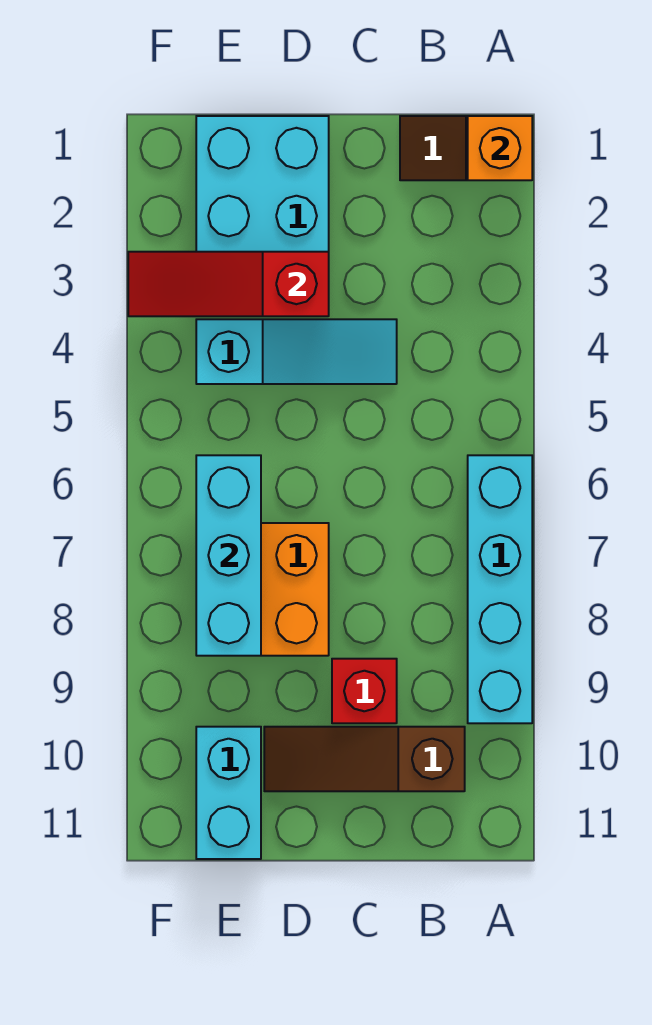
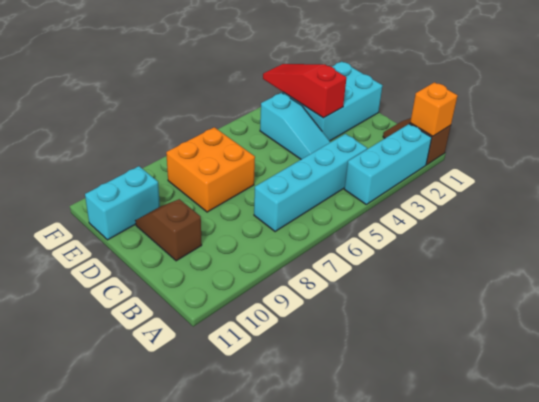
cyan 1x4 brick [468,455,532,723] -> cyan 1x4 brick moved to [254,134,367,232]
brown 1x3 slope [264,727,465,791] -> brown 1x2 slope [135,199,202,261]
red 1x1 brick [332,659,397,723] -> none
cyan 1x3 brick [196,455,261,656] -> cyan 1x3 brick moved to [344,124,432,204]

